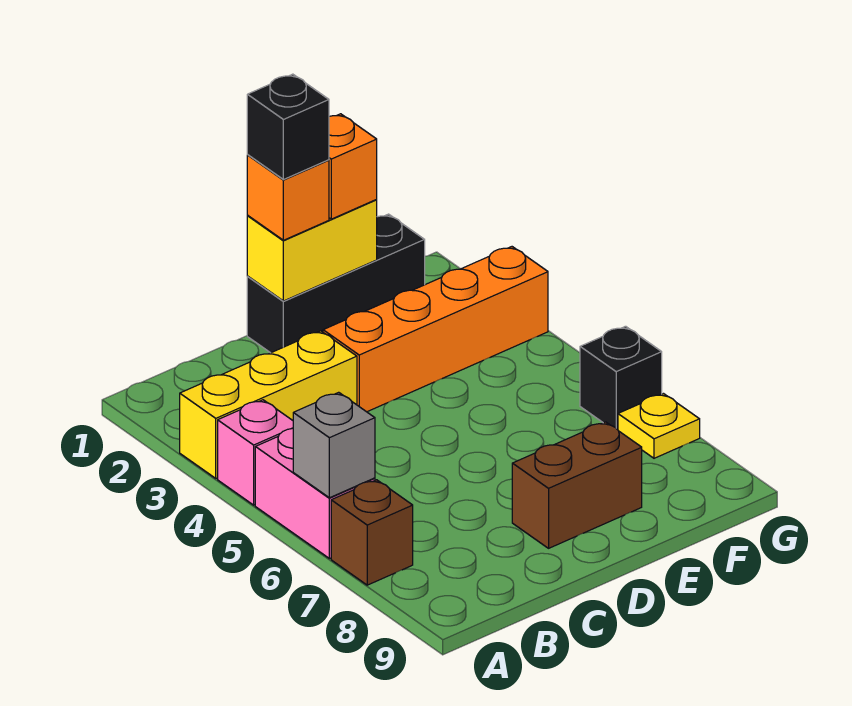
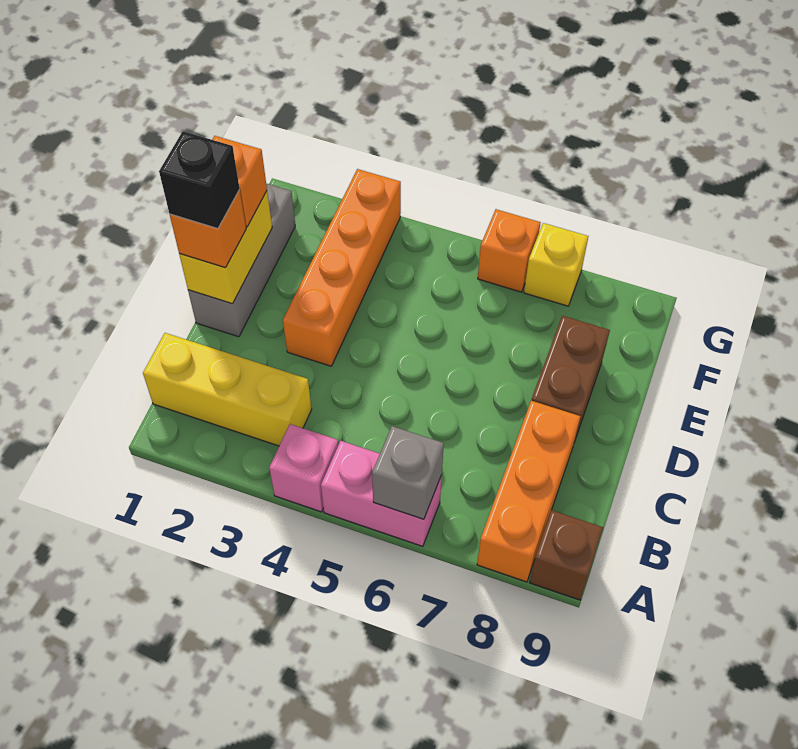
yellow 1x3 brick [180,331,357,478] -> yellow 1x3 brick turned to [143,333,312,446]
brown 1x1 brick [331,480,413,585] -> brown 1x1 brick moved to [530,510,603,600]
none -> orange 1x3 brick [477,401,581,582]
black 1x3 brick [247,214,425,353] -> grey 1x3 brick [188,184,295,337]
black 1x1 brick [580,326,662,430] -> orange 1x1 brick [478,209,541,292]
yellow 1x1 plate [618,394,700,458] -> yellow 1x1 brick [524,223,588,306]

